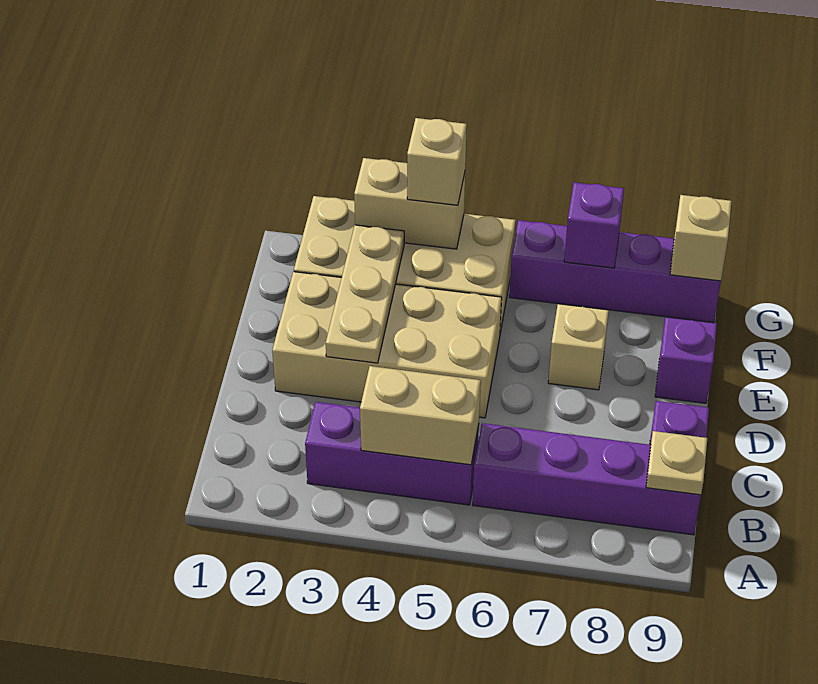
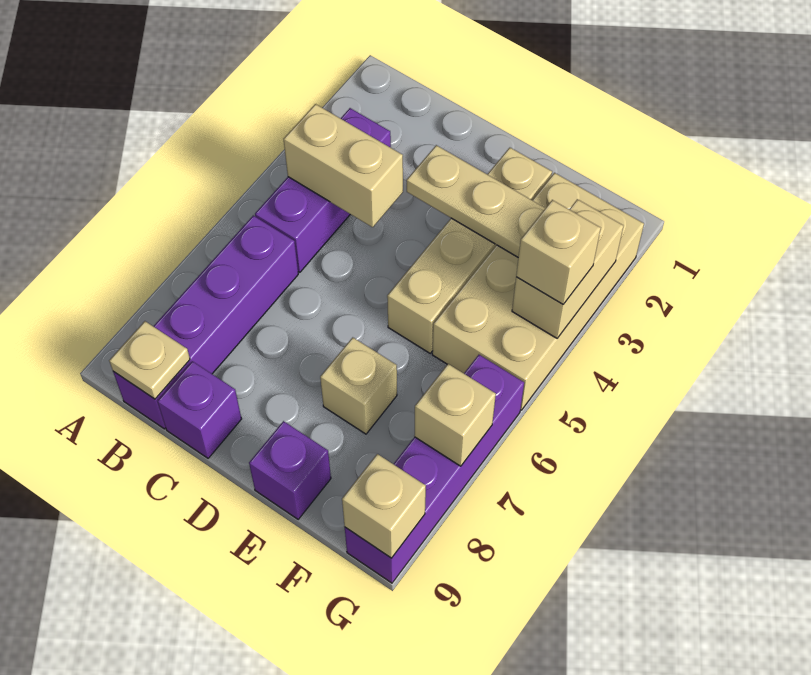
tan 1x2 brick [360,366,481,465] -> tan 1x2 brick turned to [284,104,403,227]
tan 2x4 brick [272,272,502,418] -> tan 1x4 brick [387,148,552,353]
purple 1x1 brick [564,182,624,268] -> tan 1x1 brick [414,364,496,466]

